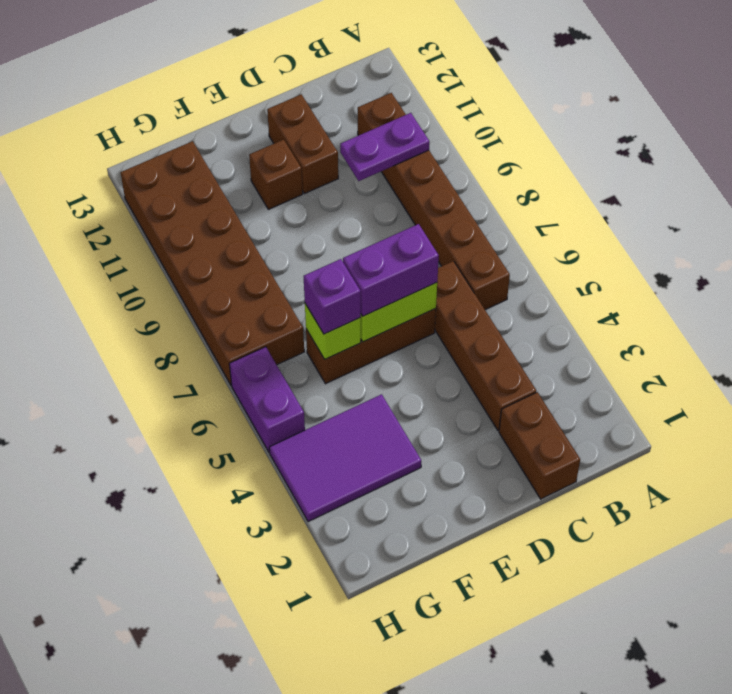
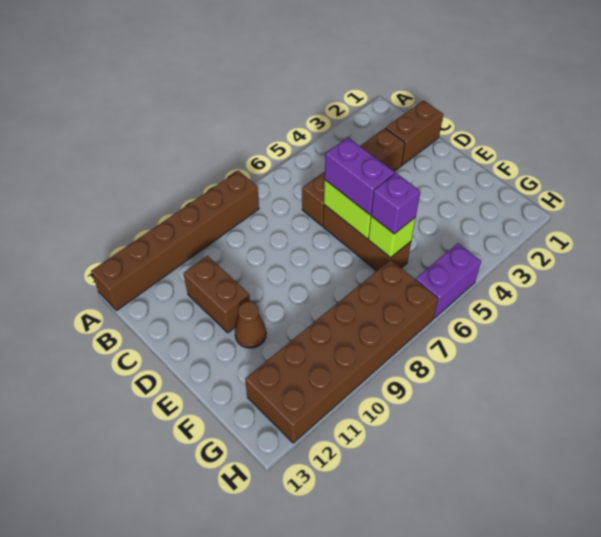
brown 1x6 brick [358,93,510,310] -> brown 1x6 brick moved to [91,171,259,311]
purple 1x2 plate [340,113,429,181] -> none
brown 1x2 brick [267,94,338,194] -> brown 1x2 brick turned to [183,256,250,333]
brown 1x1 brick [249,140,303,209] -> brown 1x1 cone [235,302,266,348]
purple 2x3 tile [269,394,421,522] -> none

